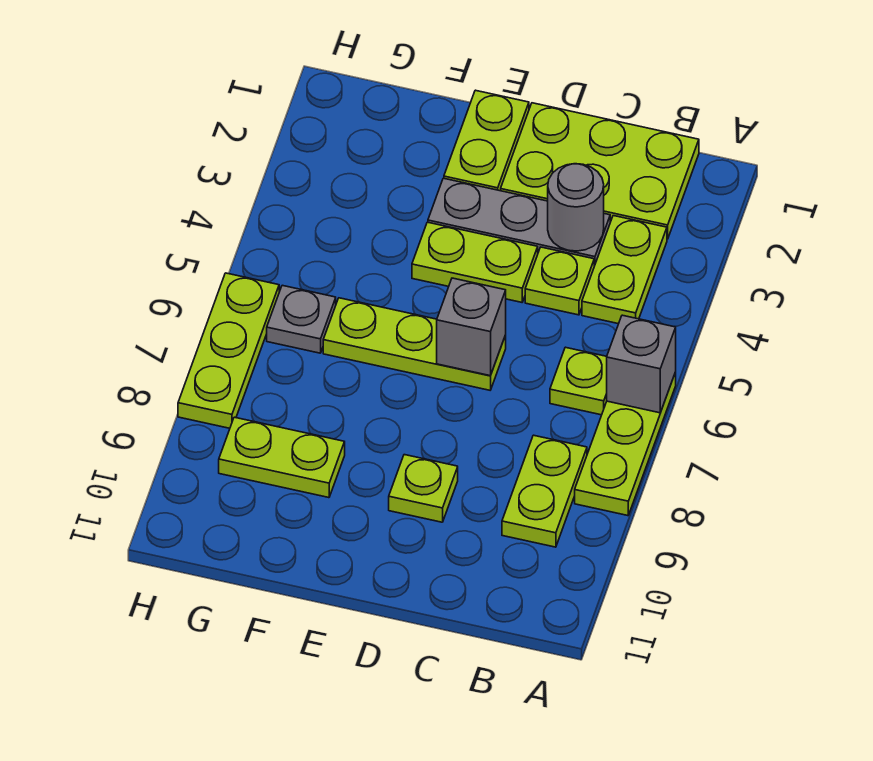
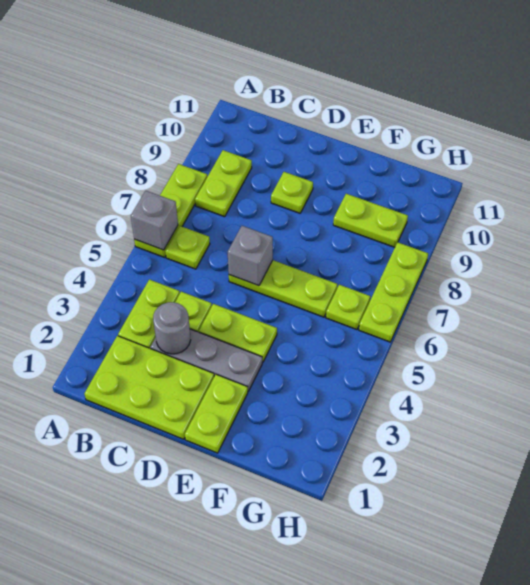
grey 1x1 plate [267,285,336,353] -> lime 1x1 plate [326,285,370,330]

